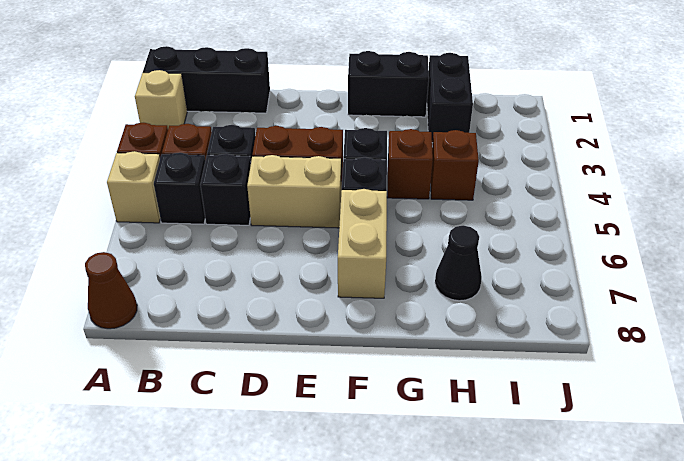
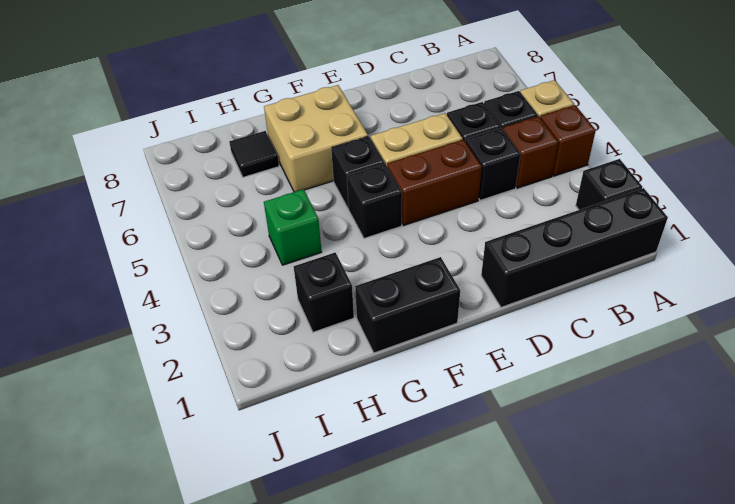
black 1x3 brick [143,46,270,113] -> black 1x4 brick [481,188,668,307]
tan 1x1 brick [135,70,187,128] -> black 1x1 brick [576,159,642,210]
brown 1x1 cone [85,252,137,329] -> none
tan 1x2 brick [338,189,387,298] -> tan 2x2 brick [264,85,368,192]
brown 1x1 brick [387,129,433,199] -> none
black 1x2 brick [427,53,473,143] -> black 1x1 brick [294,253,354,332]
brown 1x1 brick [431,130,479,200] -> green 1x1 brick [264,189,322,265]
black 1x1 cone [435,225,482,301] -> black 1x1 tile [229,131,279,177]

